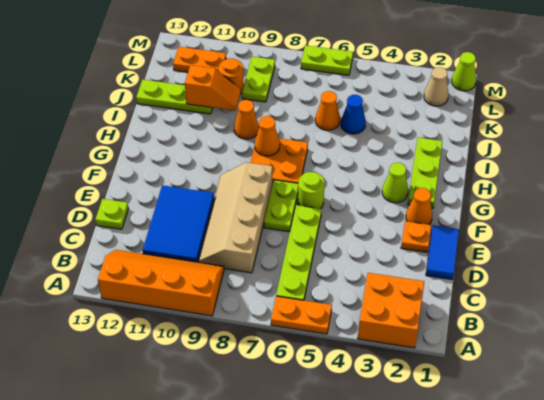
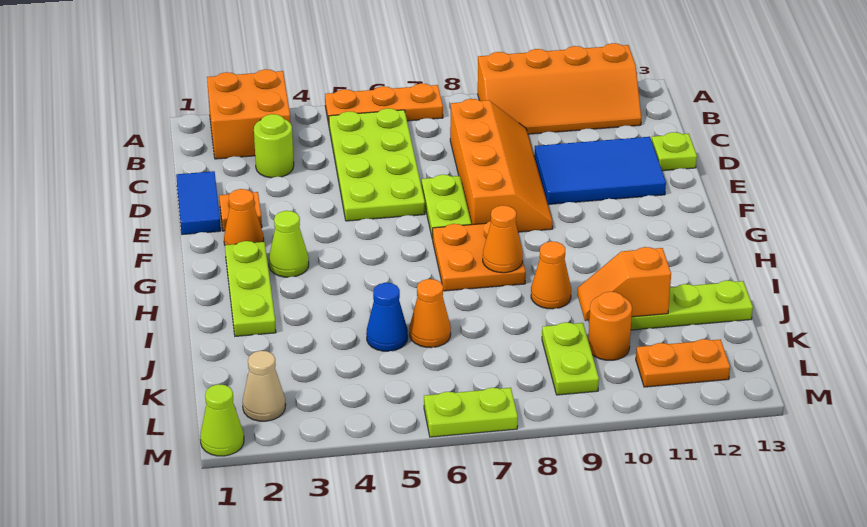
orange 1x2 plate [271,296,332,334] -> orange 1x3 plate [325,83,443,124]
lime 1x4 plate [276,205,322,300] -> lime 2x4 plate [329,108,425,221]
tan 2x4 slope [198,162,272,273] -> orange 2x4 slope [450,99,553,232]
blue 2x3 tile [143,185,214,262] -> blue 2x3 tile turned to [534,137,666,205]
lime 1x1 round brick [298,172,325,209] -> lime 1x1 round brick moved to [254,114,294,178]

